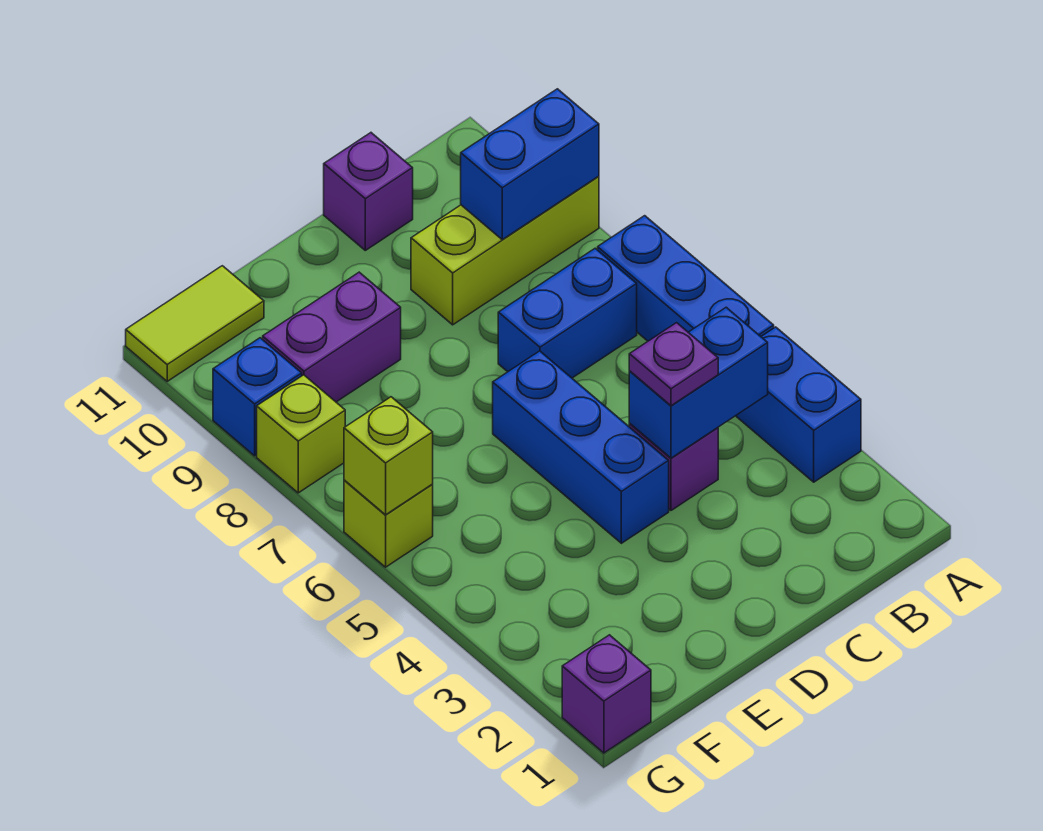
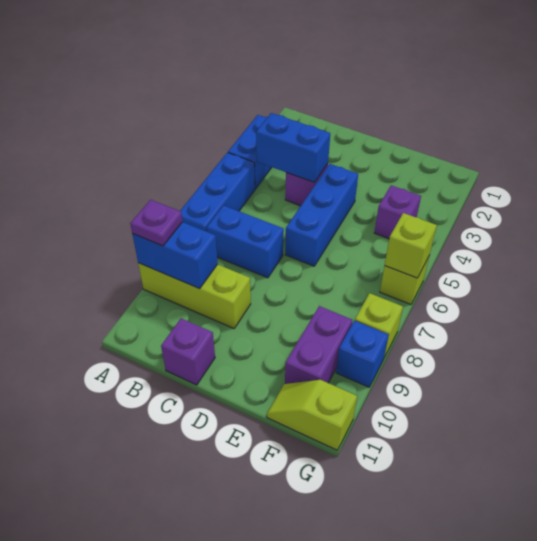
purple 1x1 plate [629,323,718,406] -> purple 1x1 plate moved to [130,200,182,246]
purple 1x2 brick [263,272,401,402] -> purple 1x2 brick turned to [285,306,352,384]
lime 1x2 tile [126,266,264,381] -> lime 1x2 slope [267,380,357,450]
purple 1x1 brick [562,635,651,753] -> purple 1x1 brick moved to [374,185,421,239]

